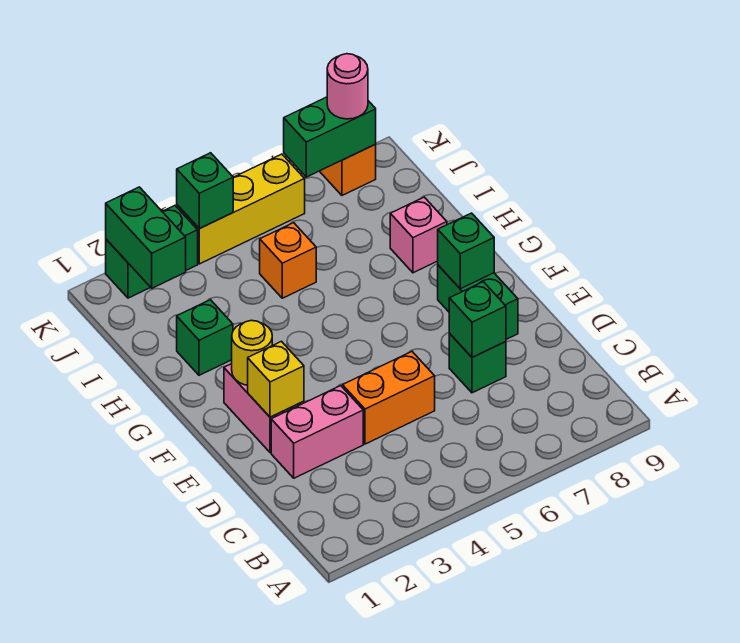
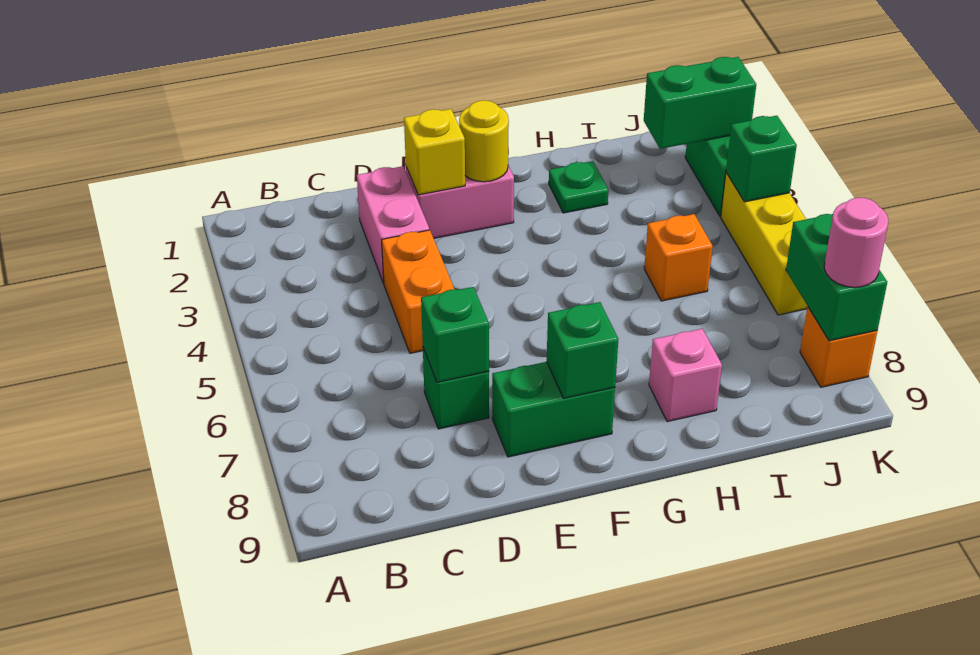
green 1x1 brick [177,300,233,375] -> green 1x1 plate [549,161,608,213]

